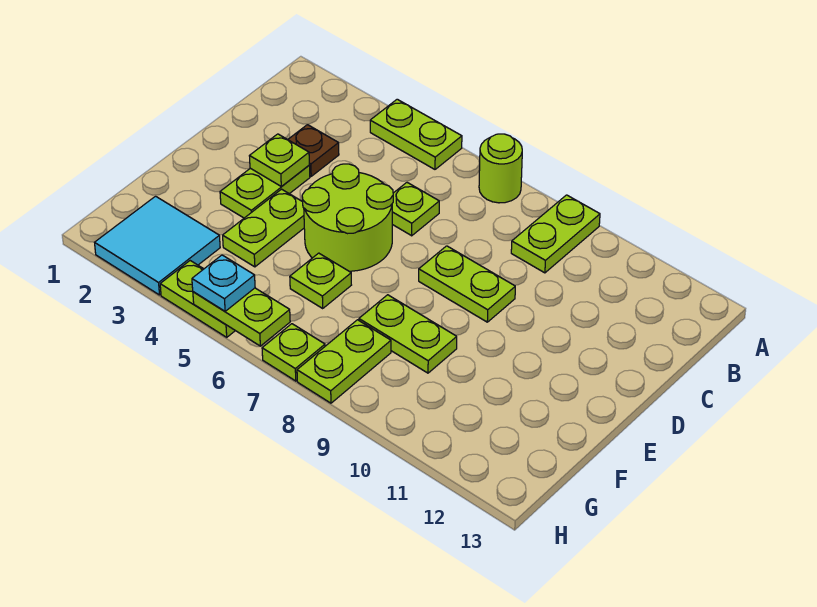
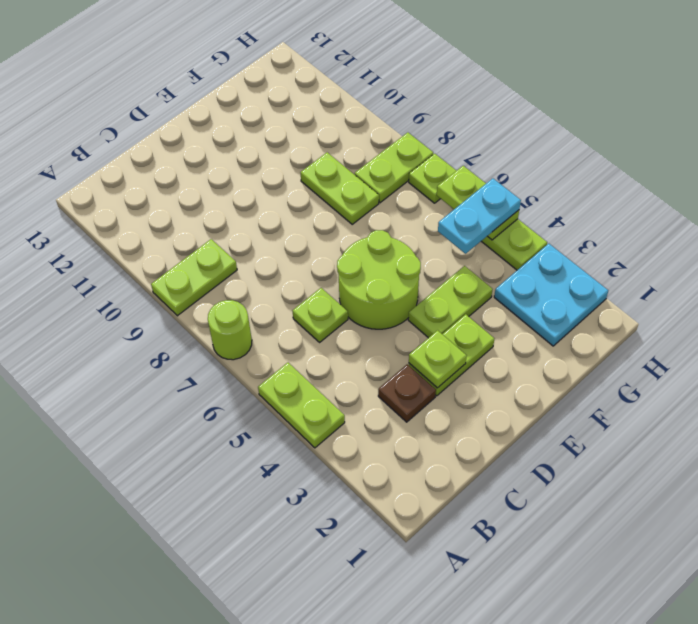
lime 1x2 plate [419,246,515,322] -> none
lime 1x1 plate [290,253,351,308] -> none
cyan 2x2 tile [95,196,220,295] -> cyan 2x2 plate [494,244,608,346]
cyan 1x1 plate [192,255,255,311] -> cyan 1x2 plate [438,179,521,254]

